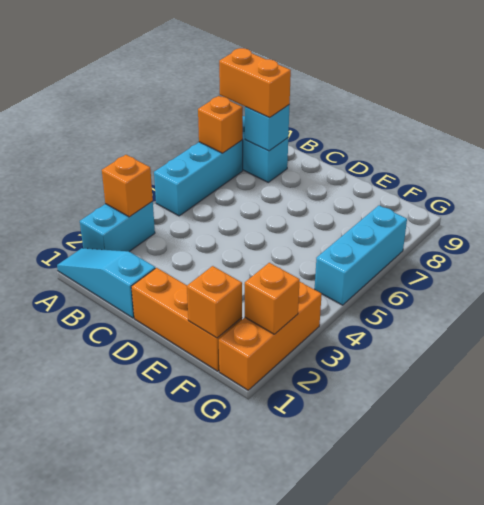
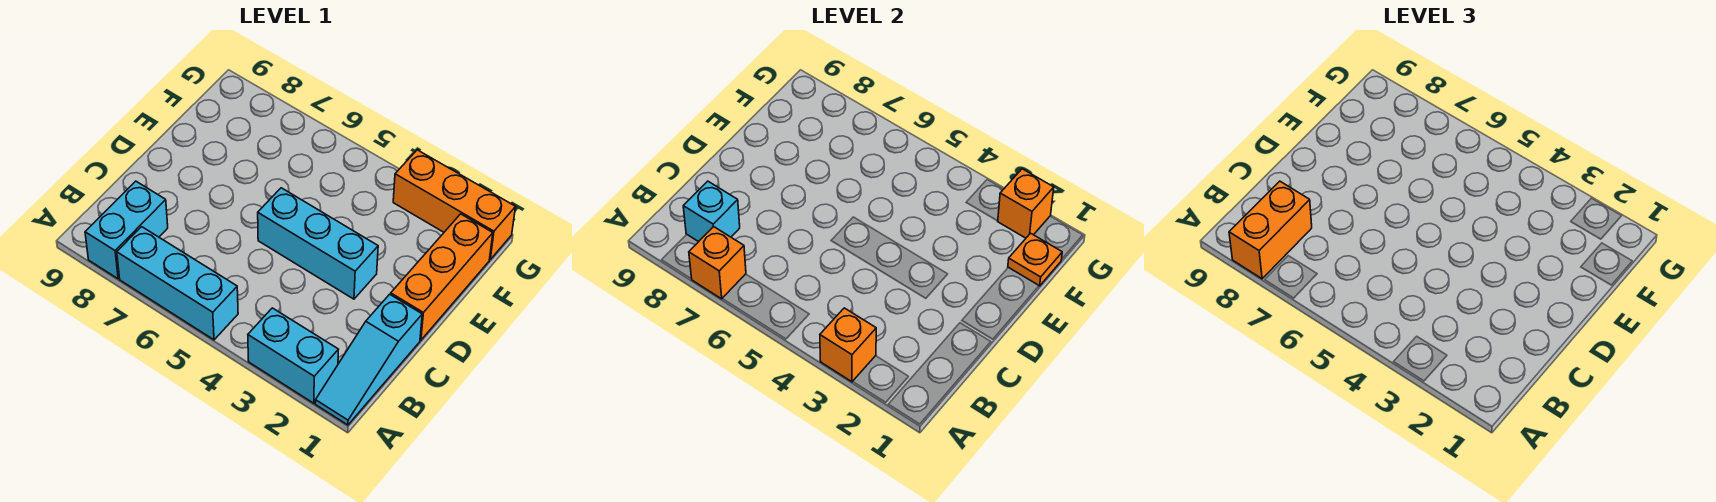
orange 1x1 brick [187,266,242,338] -> orange 1x1 plate [1008,233,1062,286]
cyan 1x3 brick [315,205,407,305] -> cyan 1x3 brick moved to [258,188,378,299]

